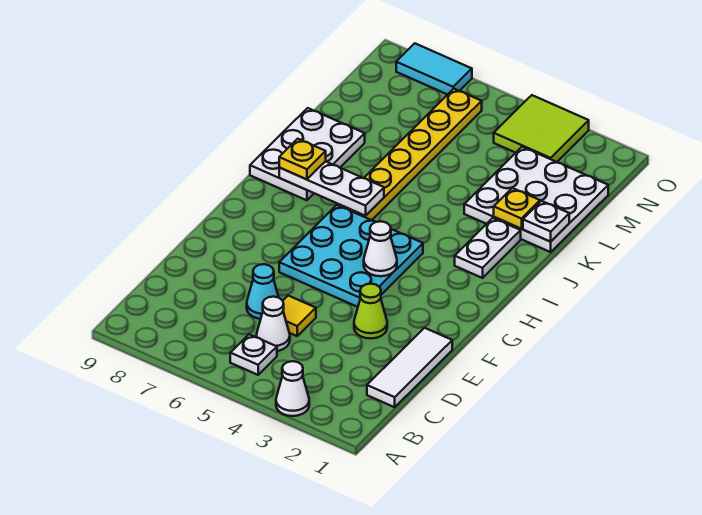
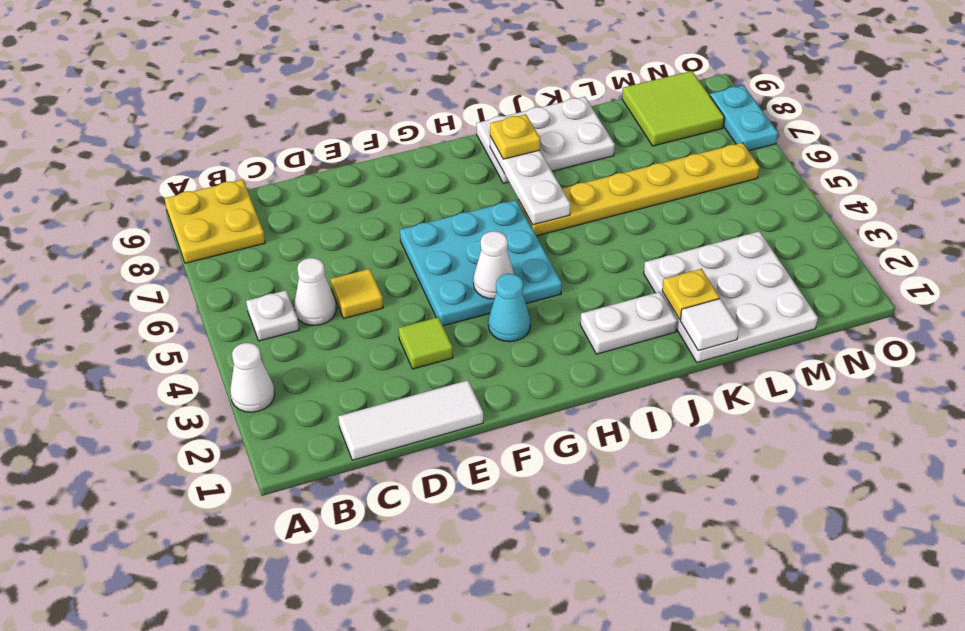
none -> yellow 2x2 plate [165,179,265,263]
cyan 1x1 cone [247,264,279,319] -> cyan 1x1 cone moved to [488,274,530,342]
lime 1x1 cone [354,284,387,339] -> lime 1x1 tile [399,317,453,369]
white 1x1 plate [523,201,569,242] -> white 1x1 tile [680,299,739,351]
lime 2x2 tile [494,95,589,162] -> lime 2x2 tile moved to [622,71,724,146]
cyan 1x2 tile [396,43,472,95] -> cyan 1x2 plate [710,85,778,151]

